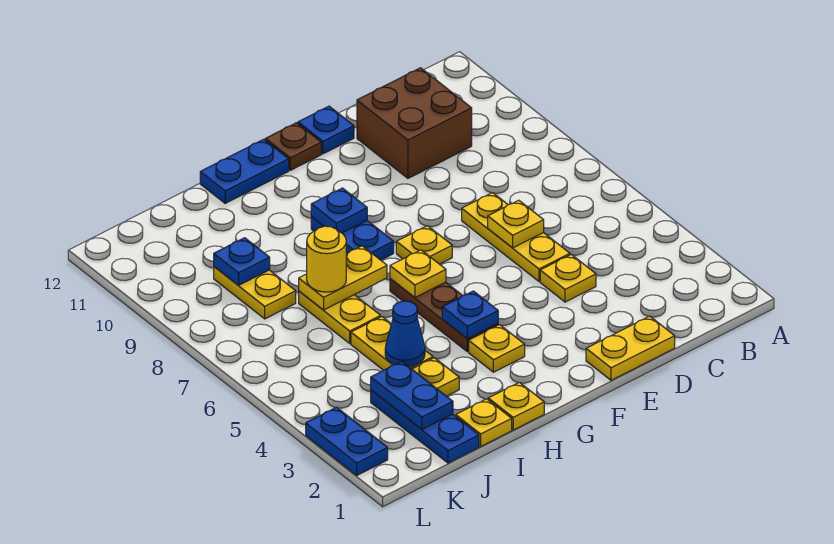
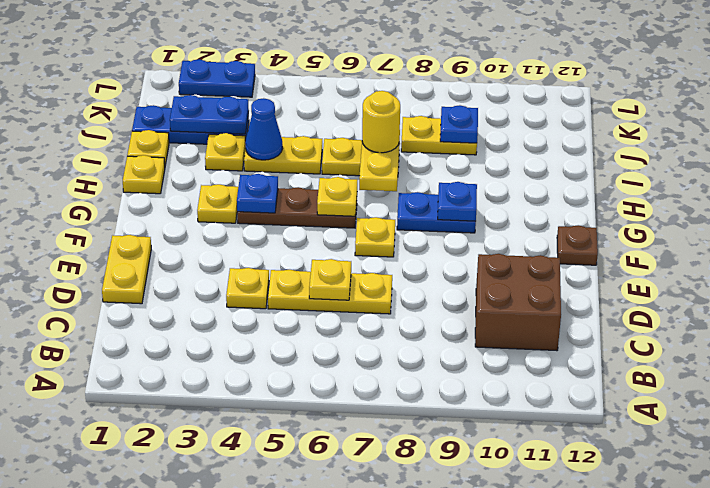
blue 1x1 plate [298,106,354,154] -> none
blue 1x2 plate [200,139,289,203] -> none

